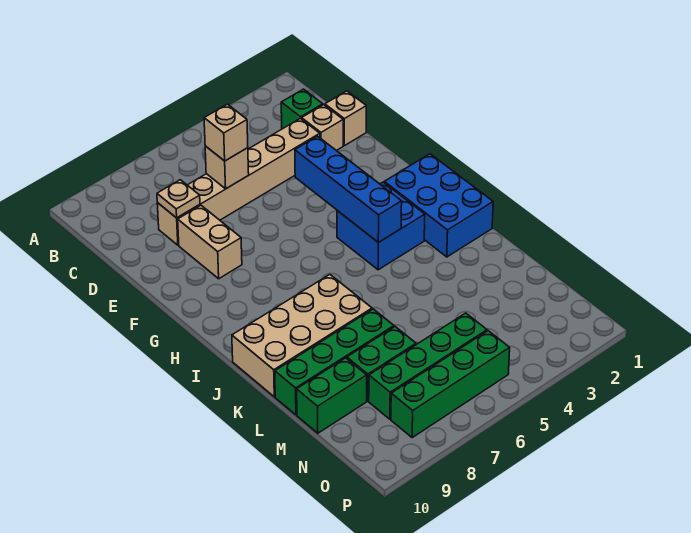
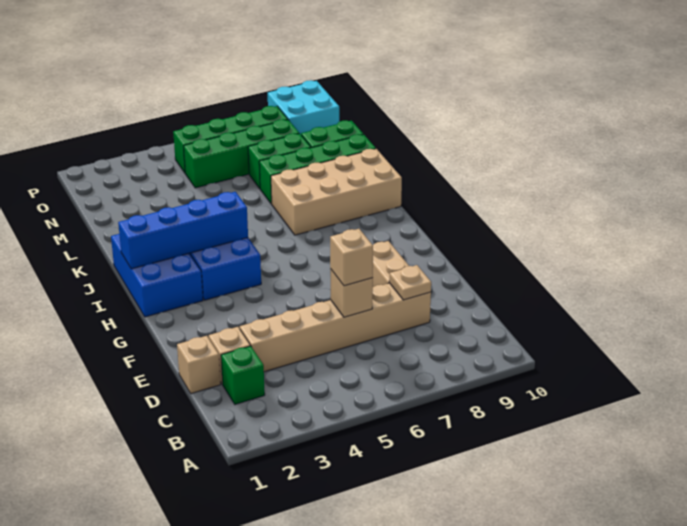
blue 1x4 brick [295,136,402,242] -> blue 1x4 brick turned to [118,192,248,269]
none -> cyan 2x2 brick [268,80,339,134]

